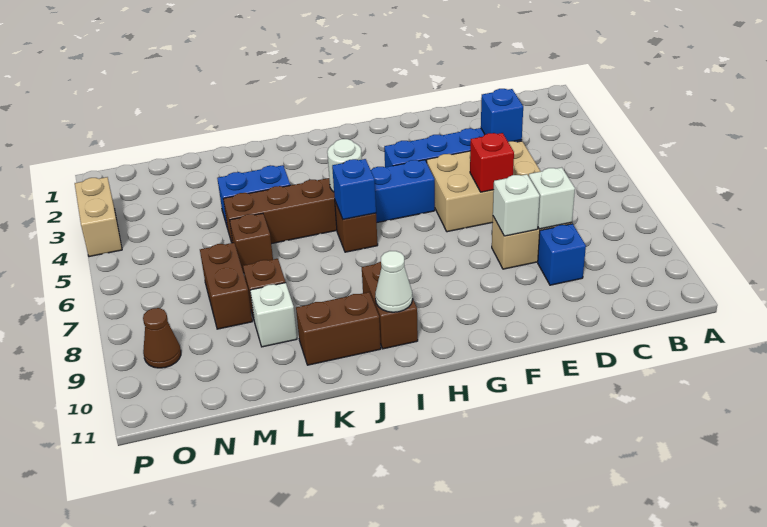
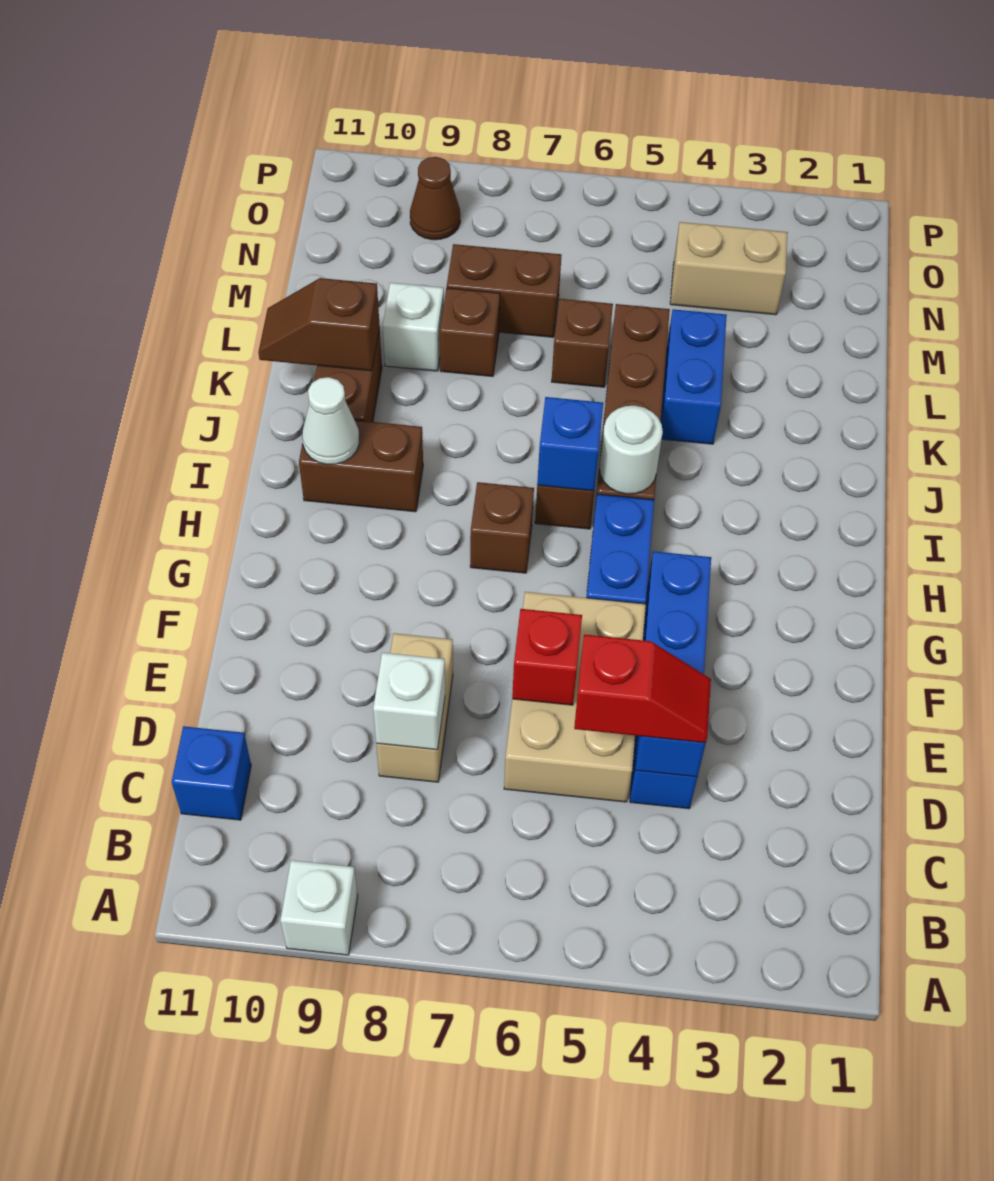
none -> red 1x2 slope [574,634,711,743]
blue 1x1 brick [538,224,586,285] -> blue 1x1 brick moved to [172,726,251,820]
white 1x1 brick [493,174,540,236] -> white 1x1 brick moved to [280,860,358,955]
none -> brown 1x1 brick [470,482,534,573]
none -> brown 1x2 slope [258,278,380,371]
tan 1x2 brick [75,177,122,257] -> tan 1x2 brick moved to [670,222,788,315]

